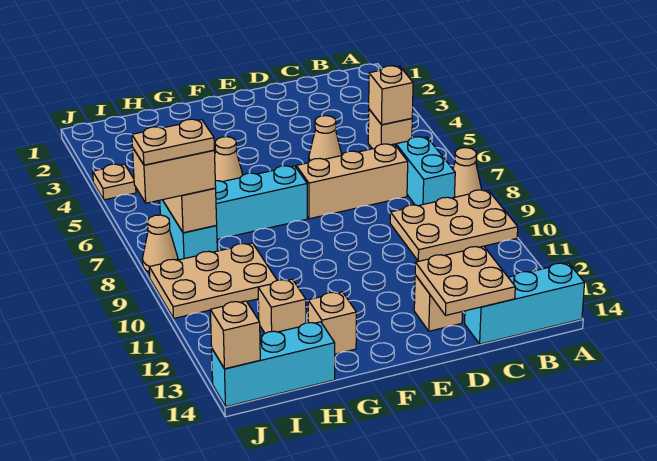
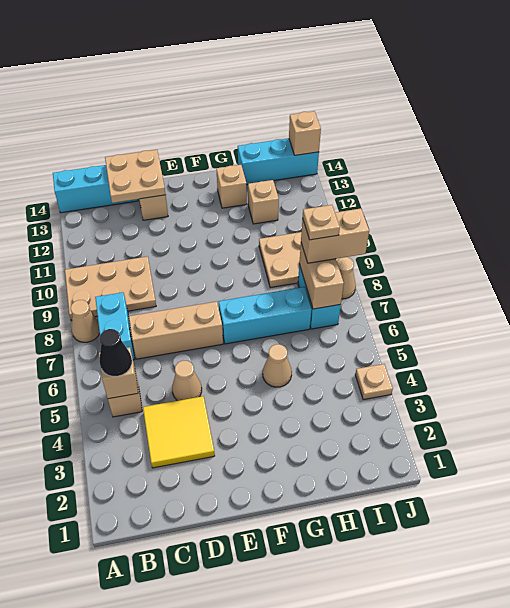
none -> black 1x1 cone [99,329,132,376]
none -> yellow 2x2 tile [143,396,215,468]
tan 1x2 plate [132,119,214,165] -> tan 1x1 plate [303,205,340,240]

